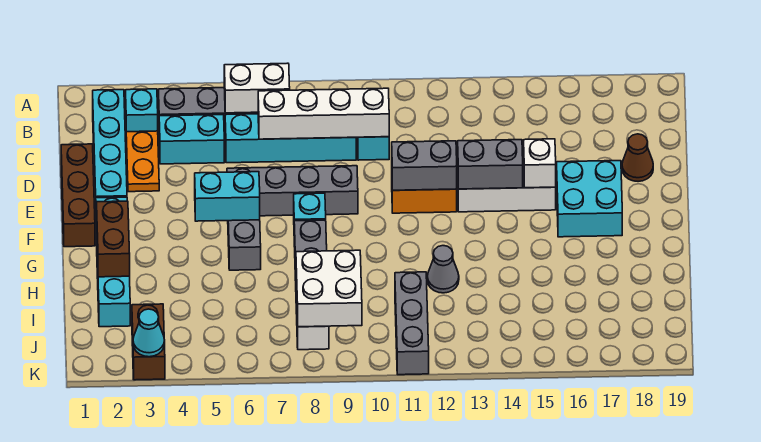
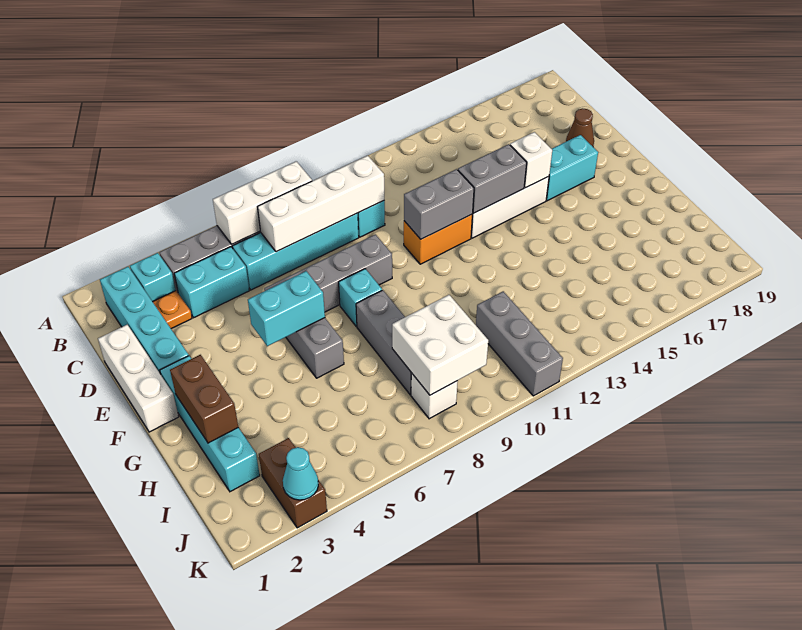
white 1x2 brick [224,63,290,113] -> white 1x3 brick [213,161,312,244]
orange 1x2 plate [126,131,159,192] -> orange 1x1 plate [153,291,192,329]
brown 1x3 brick [61,144,95,247] -> white 1x3 brick [98,325,179,432]
cyan 2x2 brick [557,161,622,237] -> cyan 1x2 brick [546,135,598,201]
grey 1x1 cone [427,246,459,293] -> none

